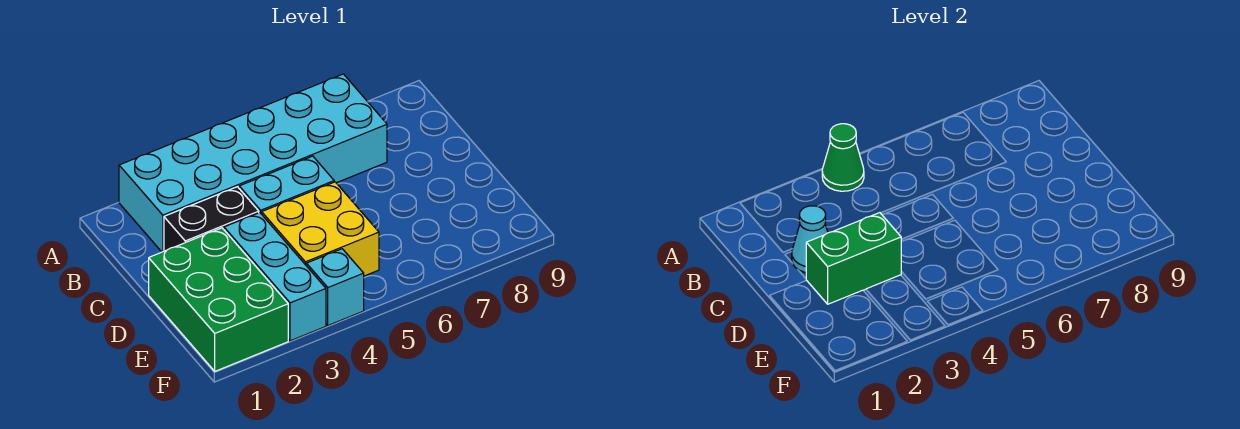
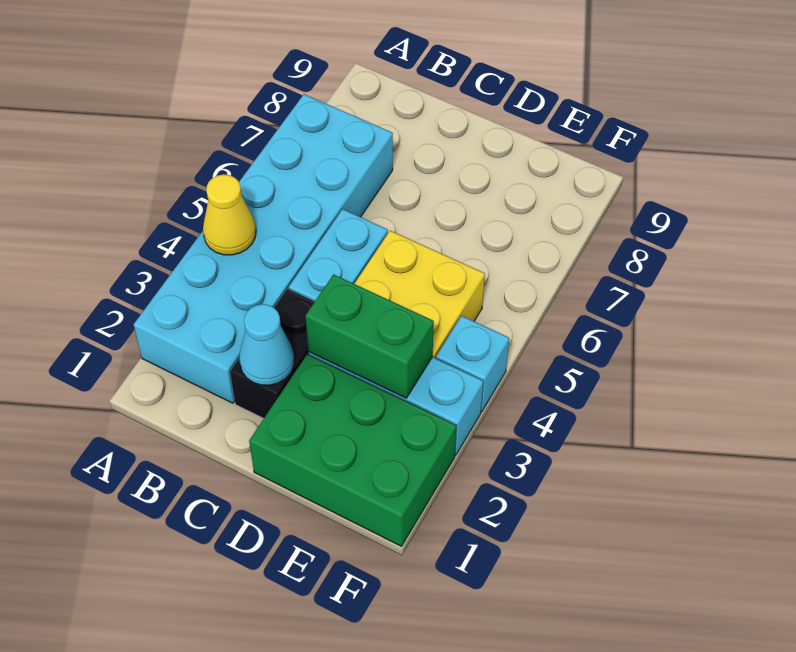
green 1x1 cone [822,124,864,191] -> yellow 1x1 cone [203,174,256,255]
green 1x2 brick [806,213,901,304] -> green 1x2 brick turned to [305,274,434,398]

